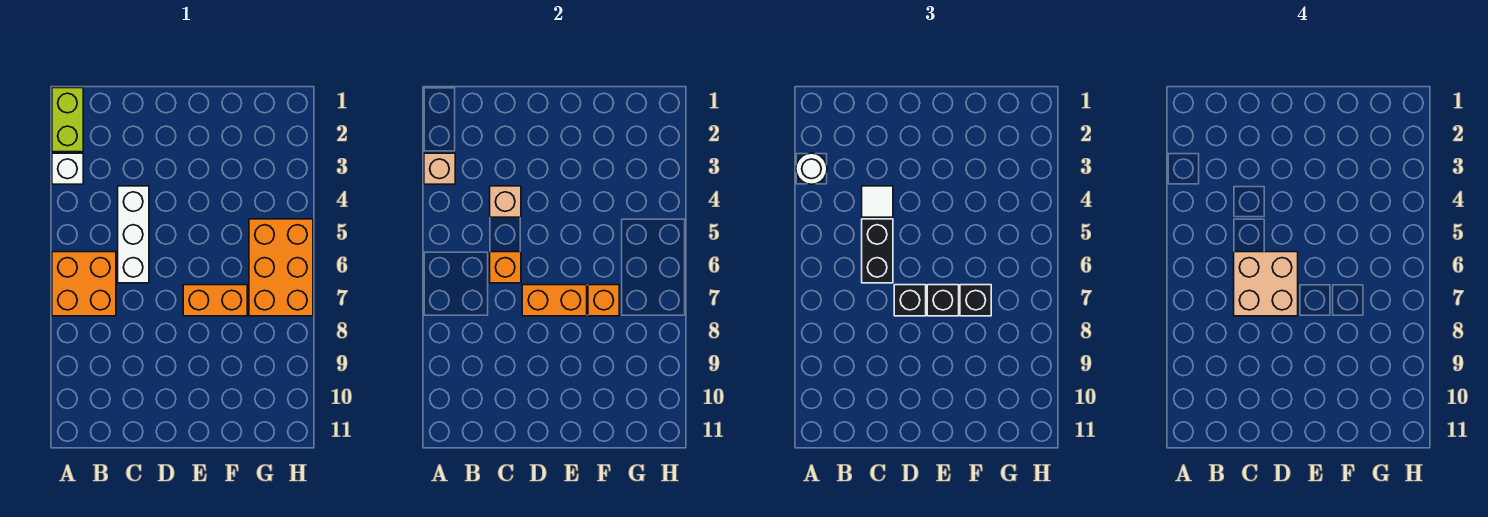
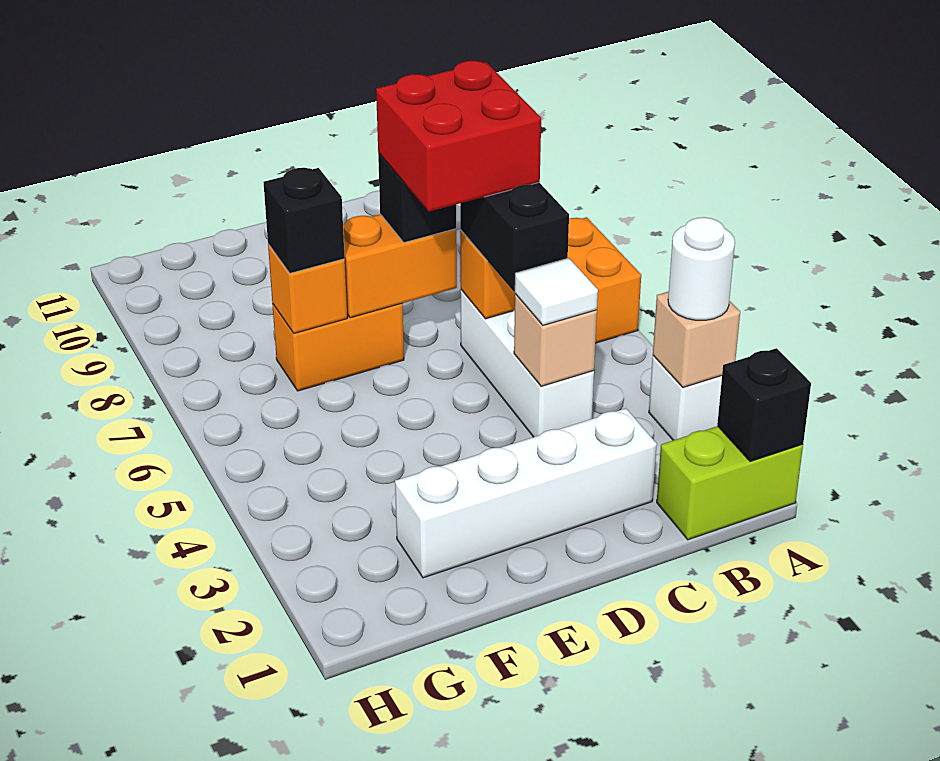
lime 1x2 brick [52,88,83,152] -> lime 1x2 brick turned to [657,426,803,540]
none -> white 1x4 brick [395,408,657,578]
tan 2x2 brick [1234,252,1298,316] -> red 2x2 brick [376,61,541,212]
black 1x1 brick [927,285,959,316] -> black 1x1 brick moved to [717,348,811,462]
orange 2x3 brick [249,219,313,316] -> none

